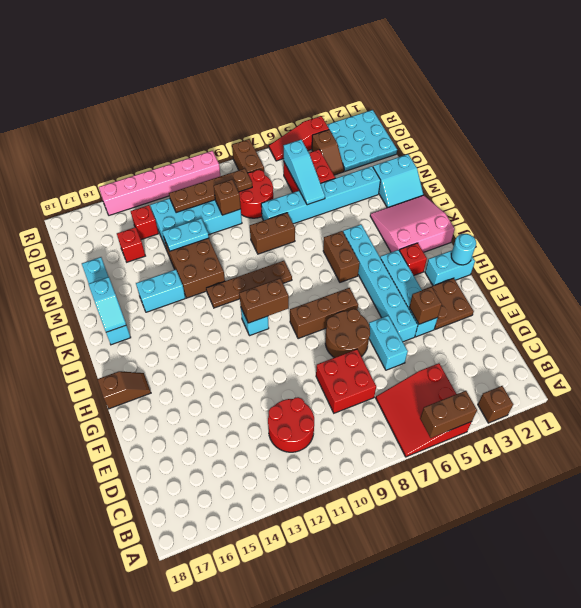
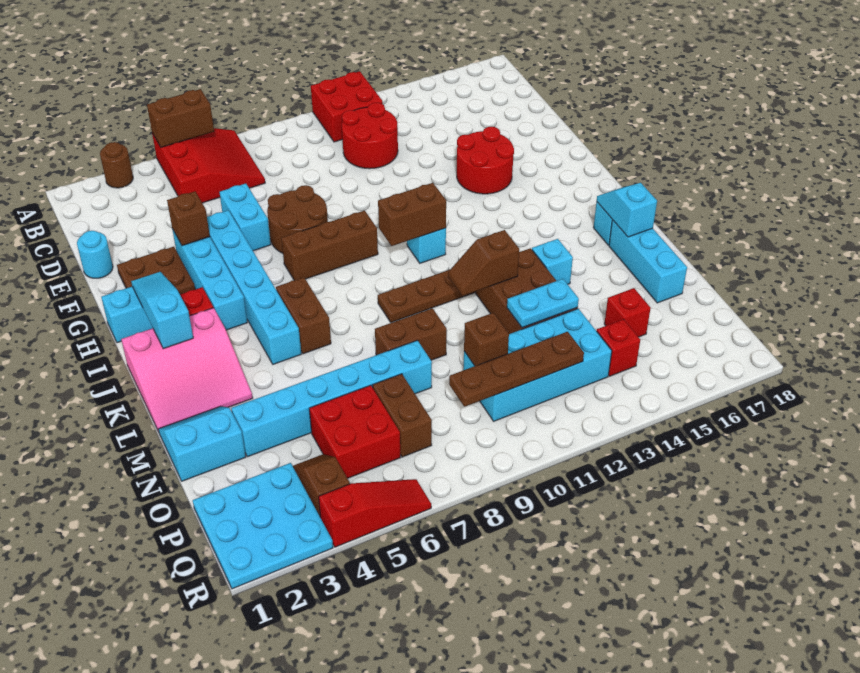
brown 1x1 brick [478,386,513,423] -> brown 1x1 round brick [100,142,133,188]
red 2x2 brick [316,349,376,413] -> red 2x2 brick moved to [311,71,383,142]
cyan 1x1 round brick [451,234,476,265] -> cyan 1x1 round brick moved to [77,231,113,278]
brown 1x2 slope [97,371,151,409] -> brown 1x2 slope moved to [448,230,519,296]
cyan 1x2 brick [136,269,185,312] -> cyan 1x1 brick [532,239,573,284]
cyan 1x3 slope [283,140,325,205] -> cyan 1x3 slope moved to [131,272,193,349]
red 2x2 round brick [239,170,273,218] -> red 2x2 round brick moved to [457,127,514,194]
brown 1x2 brick [232,139,264,173] -> brown 1x2 brick moved to [373,374,432,457]
pink 1x6 brick [99,151,220,215] -> none

